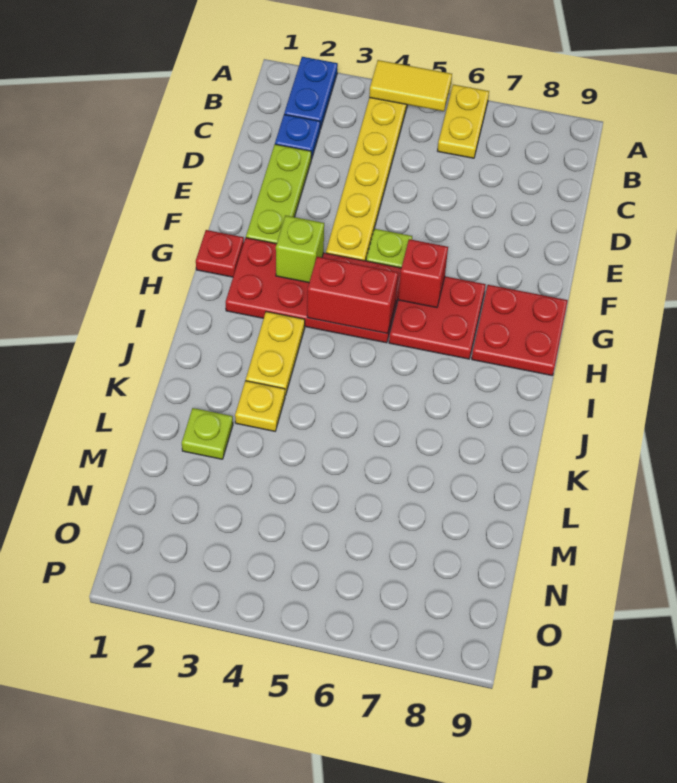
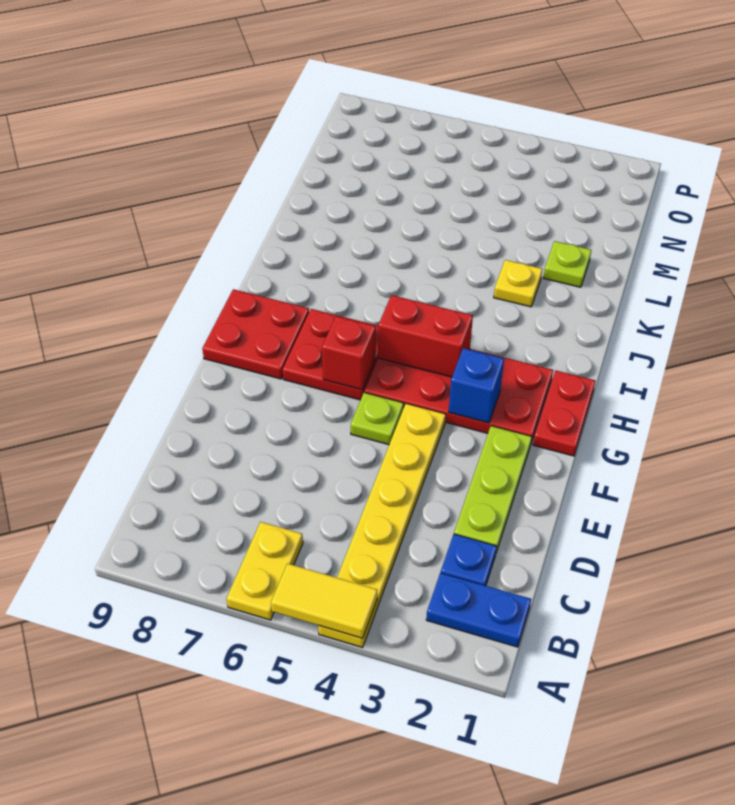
blue 1x2 plate [284,57,338,129] -> blue 1x2 plate turned to [426,573,531,647]
red 1x1 plate [196,230,244,277] -> red 1x2 plate [533,370,595,456]
lime 1x1 brick [276,216,324,283] -> blue 1x1 brick [449,348,504,423]
yellow 1x2 plate [246,312,305,395] -> none

